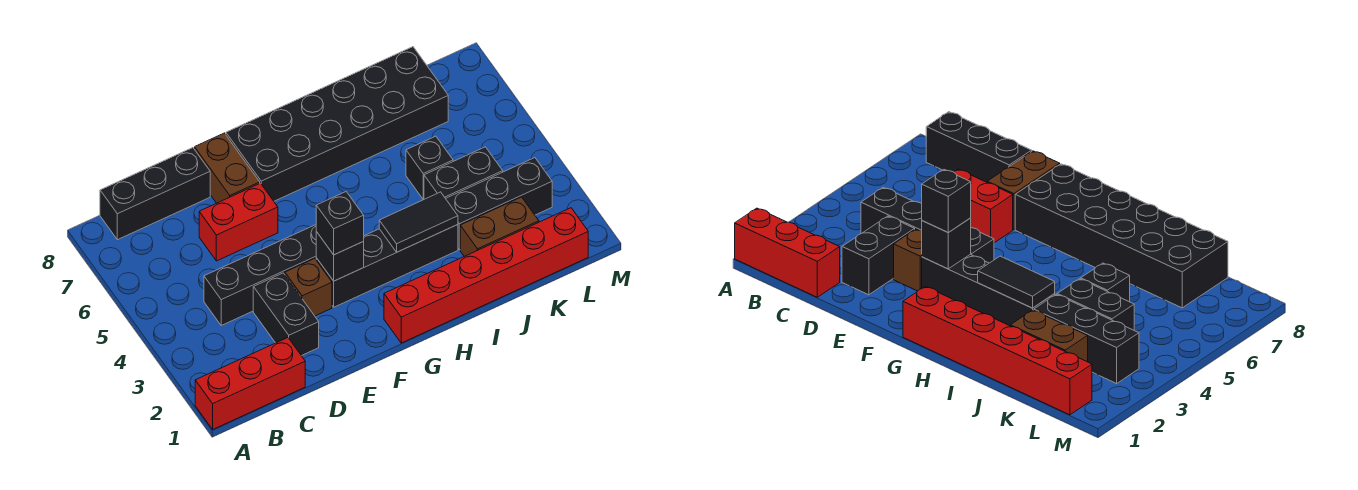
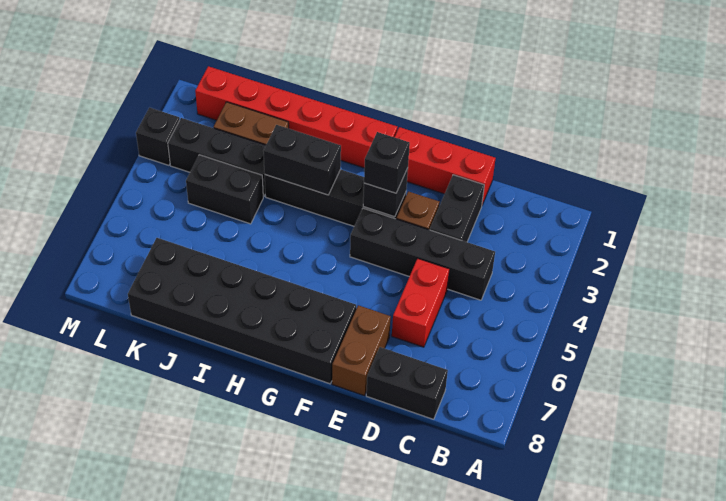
red 1x3 brick [195,338,305,429] -> red 1x3 brick moved to [395,127,496,205]
black 1x3 brick [100,148,210,240] -> black 1x2 brick [366,347,448,419]
red 1x2 brick [199,183,278,261] -> red 1x2 brick turned to [392,258,450,347]
black 1x2 tile [379,192,458,252] -> black 1x2 brick [264,125,341,195]
black 1x1 brick [406,136,453,200] -> black 1x1 brick moved to [136,108,180,165]

